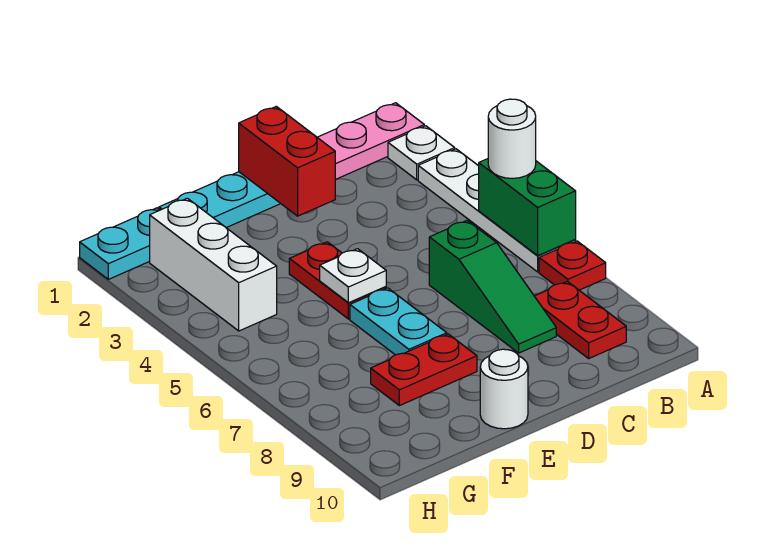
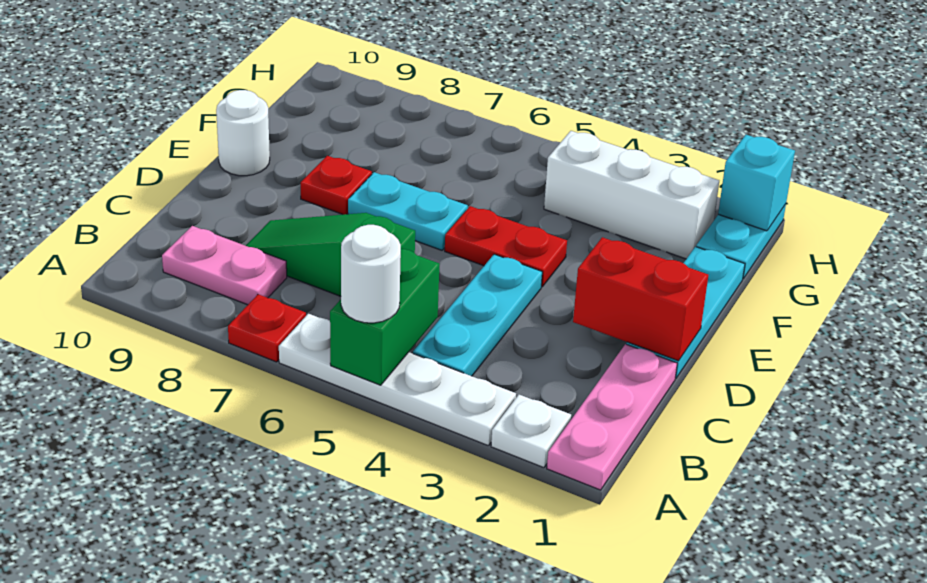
green 1x2 brick [479,159,576,256] -> green 1x2 brick turned to [330,249,439,385]
none -> cyan 1x3 plate [413,254,542,376]
red 1x2 plate [535,281,626,358] -> pink 1x2 plate [162,226,287,305]
white 1x1 plate [320,249,386,303] -> none
red 1x2 plate [371,334,477,406] -> red 1x1 plate [301,156,372,215]
none -> cyan 1x1 brick [718,135,795,231]

